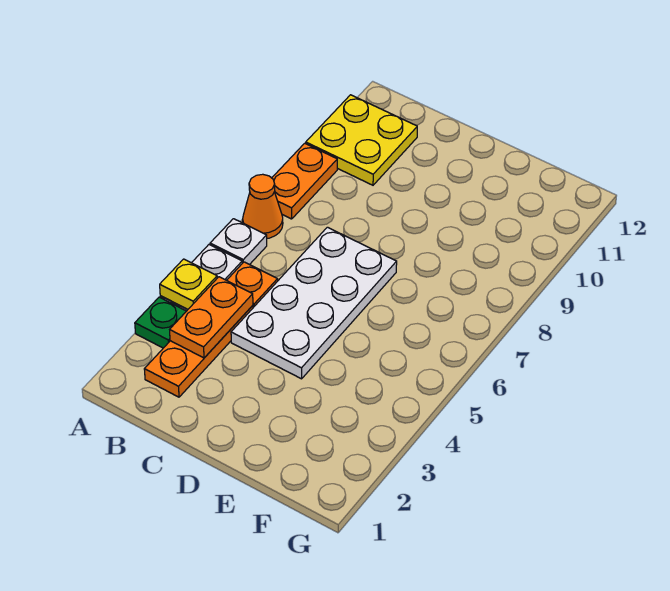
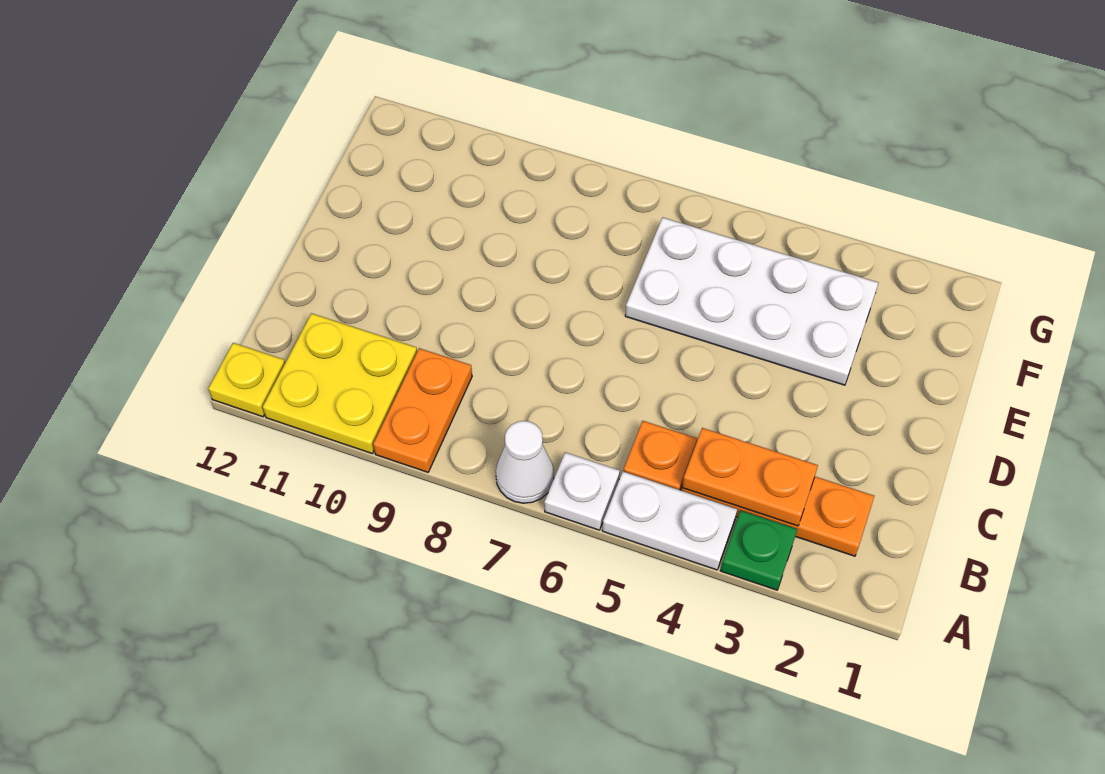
yellow 1x1 plate [160,259,217,310] -> yellow 1x1 plate moved to [208,343,285,417]
orange 1x1 cone [243,174,283,238] -> white 1x1 cone [496,421,554,503]
orange 1x2 plate [272,143,337,219] -> orange 1x2 plate turned to [373,348,472,472]
white 2x4 plate [231,227,397,379] -> white 2x4 plate moved to [625,217,878,385]

